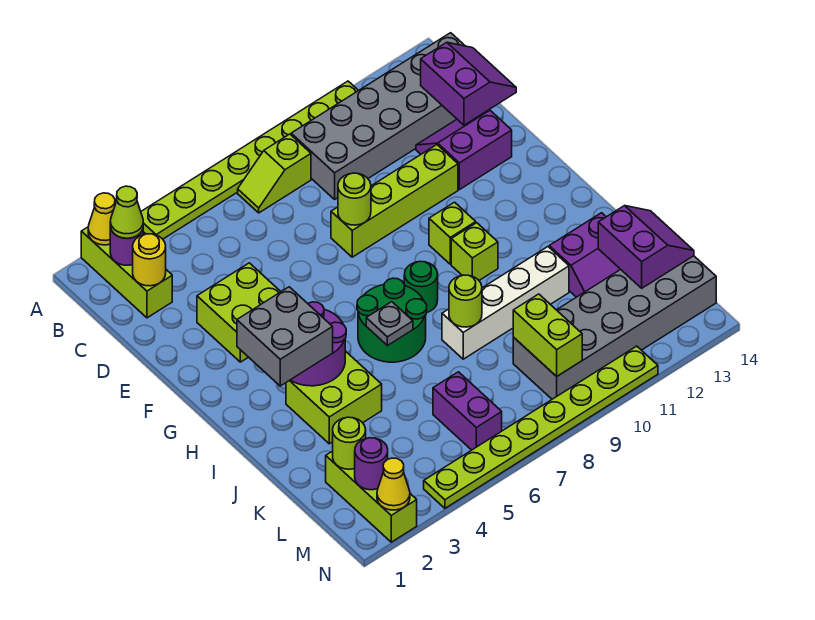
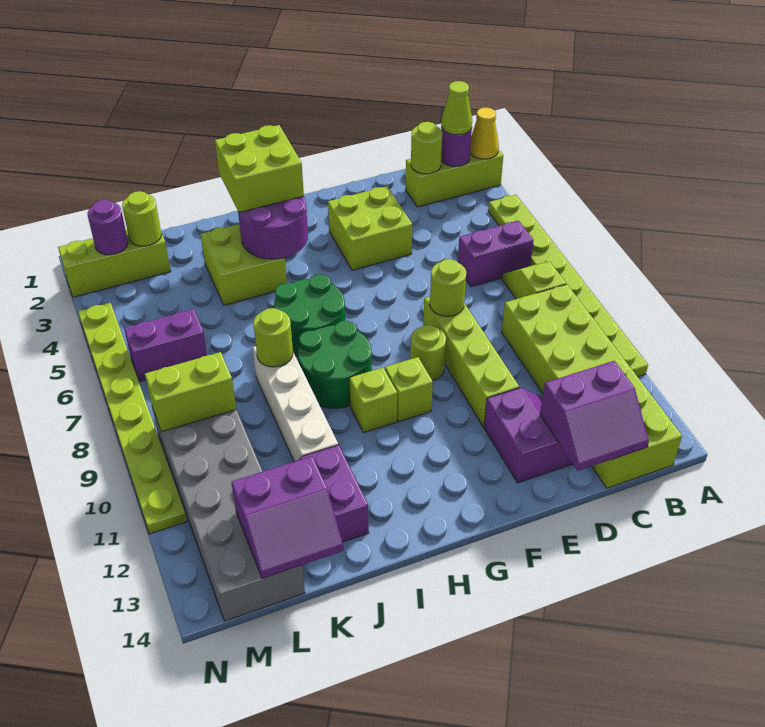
none -> purple 1x2 brick [458,221,534,287]
grey 2x6 brick [291,33,465,199] -> lime 2x6 brick [502,284,682,488]
yellow 1x1 round brick [133,234,166,286] -> lime 1x1 round brick [411,122,442,174]
none -> lime 1x1 round brick [410,325,446,381]
grey 2x2 brick [237,287,333,386] -> lime 2x2 brick [215,125,304,212]
green 1x1 round brick [404,261,438,313] -> green 2x2 round brick [298,321,372,408]
grey 1x1 plate [366,302,413,346] -> none
yellow 1x1 cone [377,458,410,510] -> none

